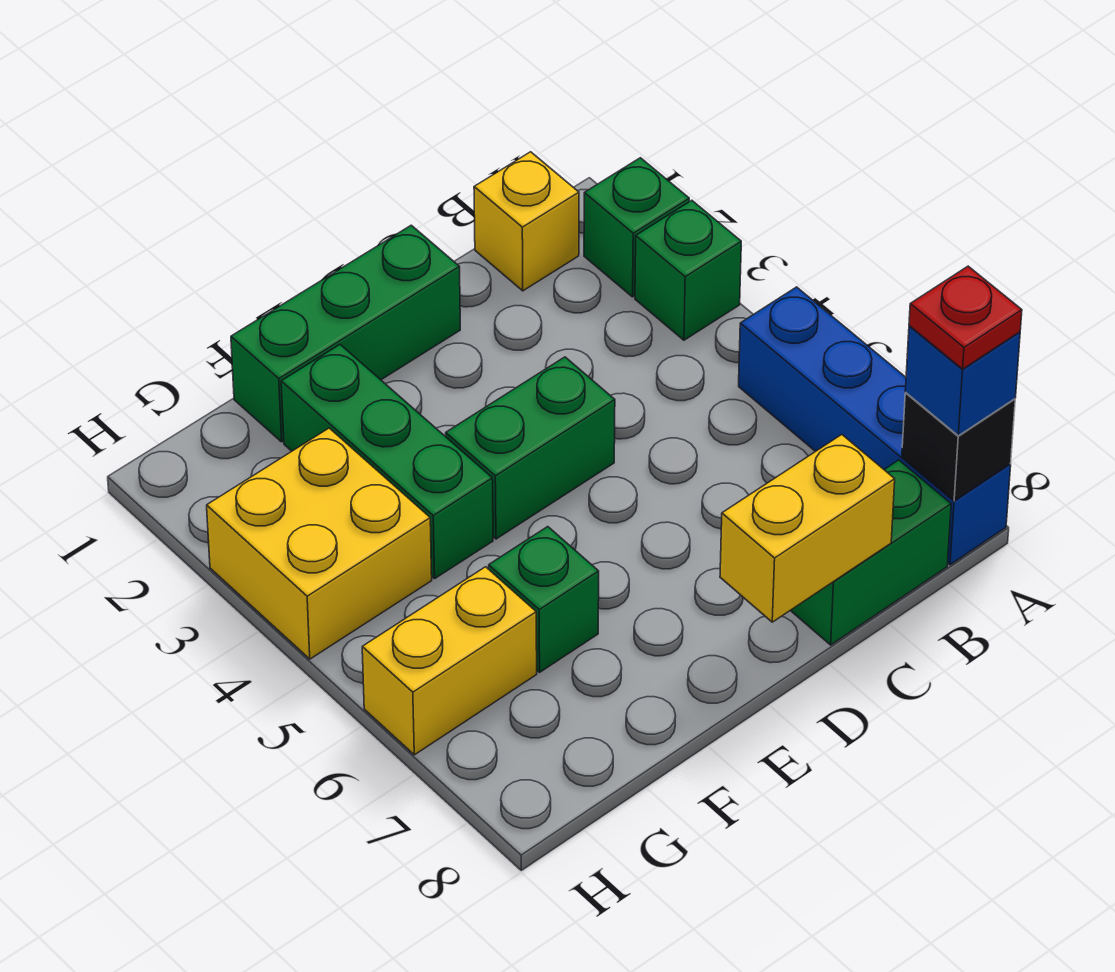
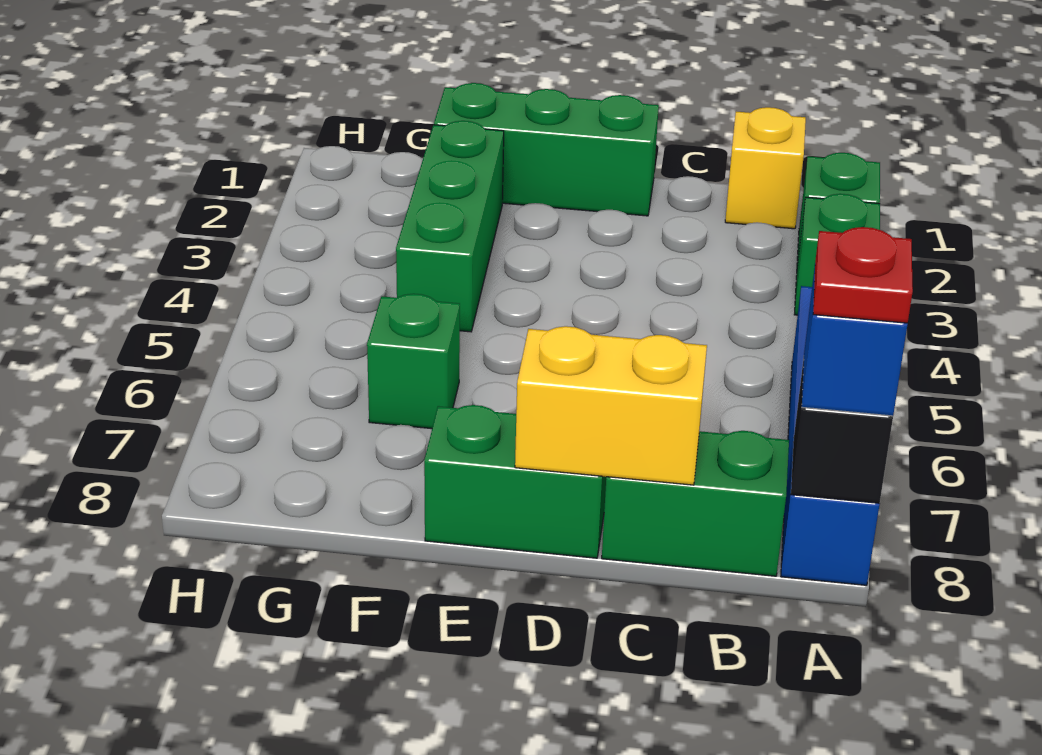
green 1x2 brick [446,357,615,539] -> green 1x2 brick moved to [424,405,606,558]
yellow 2x2 brick [207,428,432,659] -> none
yellow 1x2 brick [362,567,537,755] -> none

